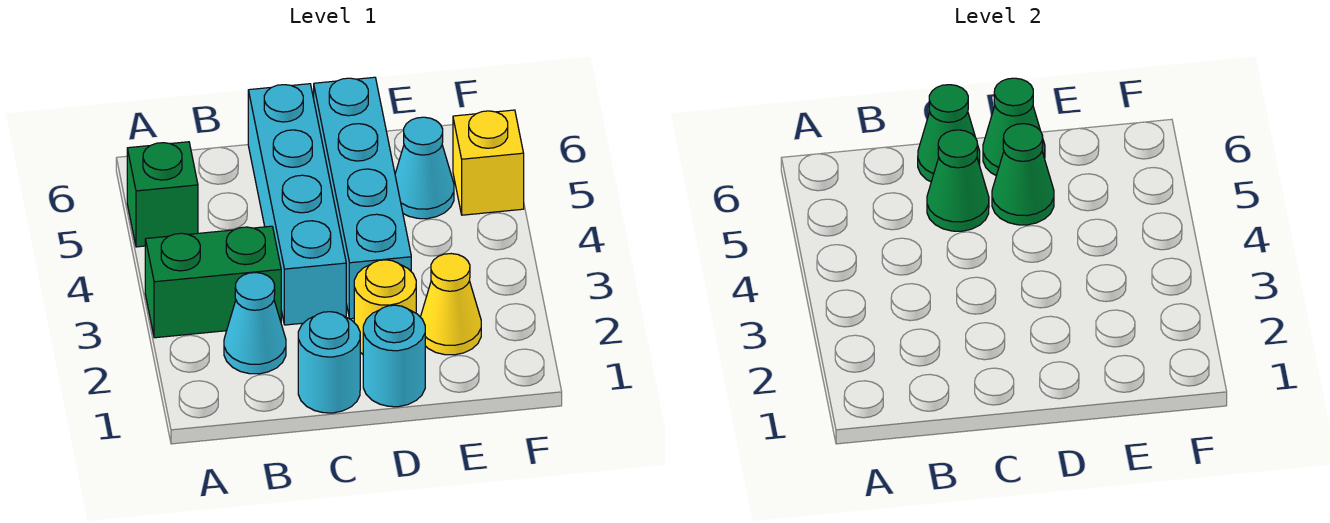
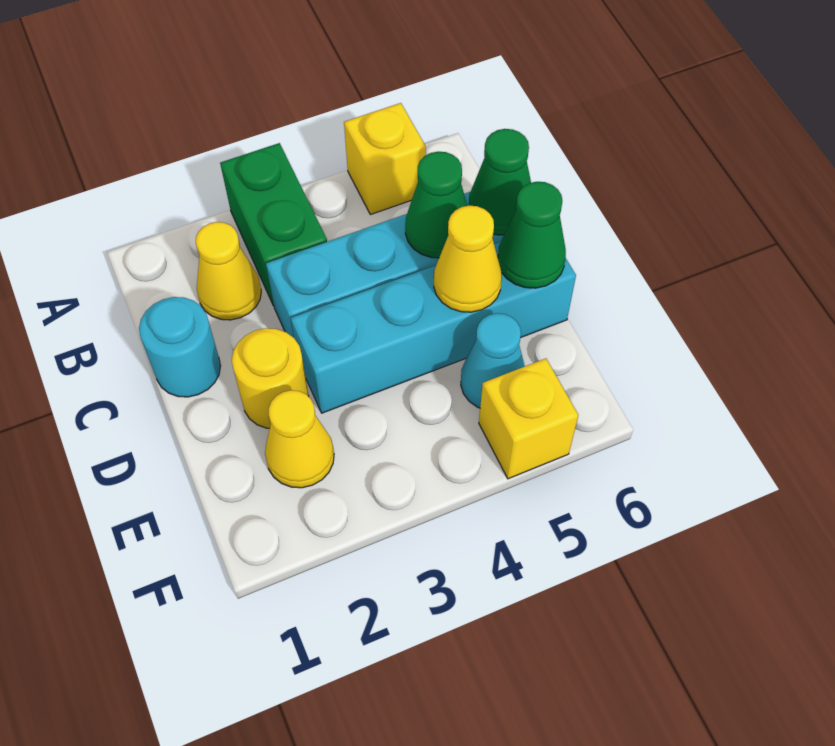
green 1x1 brick [127,142,198,247] -> yellow 1x1 brick [344,103,426,215]
cyan 1x1 cone [224,273,286,374] -> yellow 1x1 cone [196,222,261,320]
cyan 1x1 round brick [363,305,425,407] -> none
green 1x1 cone [992,124,1054,225] -> yellow 1x1 cone [434,206,502,312]

